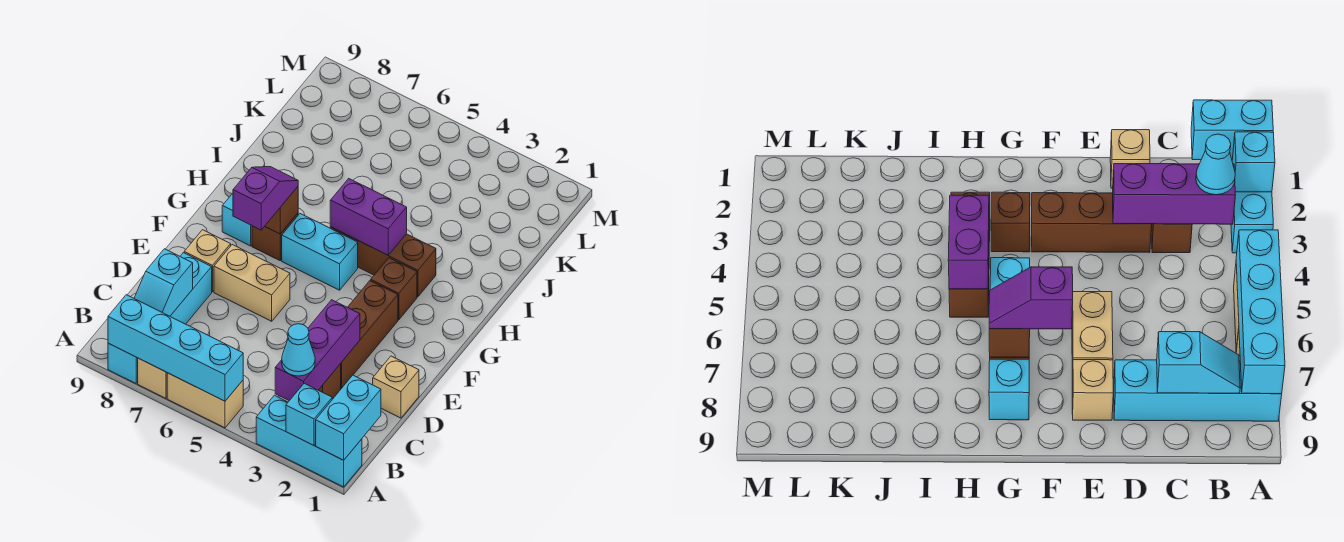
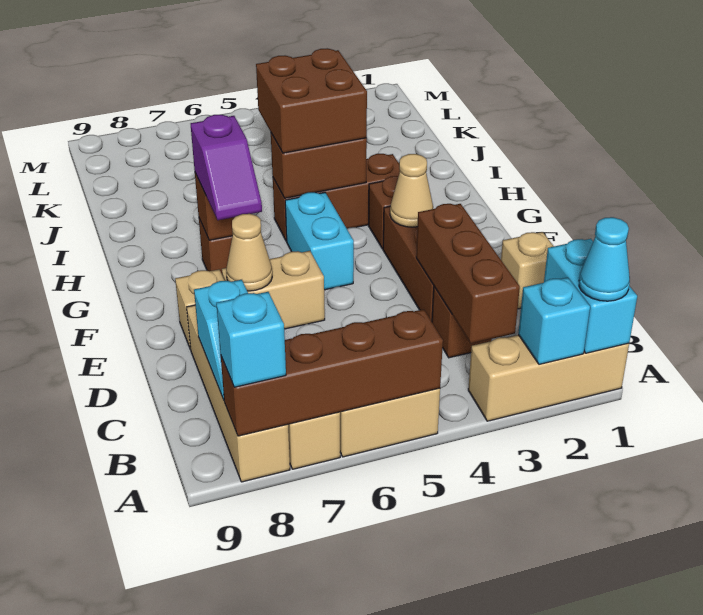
cyan 1x3 brick [256,395,362,487] -> tan 1x3 brick [468,335,629,421]
cyan 1x4 brick [108,295,243,401] -> brown 1x4 brick [221,309,443,436]
cyan 1x4 brick [108,253,212,383] -> tan 1x4 brick [187,305,290,482]
purple 1x3 brick [275,300,360,401] -> brown 1x3 brick [416,204,520,343]
cyan 1x1 cone [282,324,315,376] -> cyan 1x1 cone moved to [579,217,630,301]
none -> tan 1x1 cone [226,214,272,291]
none -> tan 1x1 cone [390,154,433,227]
purple 1x2 slope [233,167,298,230] -> purple 1x2 slope turned to [191,115,262,220]
cyan 1x2 brick [282,214,358,290] -> cyan 1x2 brick turned to [285,192,354,290]
cyan 1x1 brick [222,193,252,246] -> cyan 1x1 brick moved to [216,292,286,387]
purple 1x2 brick [330,178,407,255] -> brown 1x2 brick [271,133,367,198]
none -> brown 2x2 brick [256,48,367,153]

